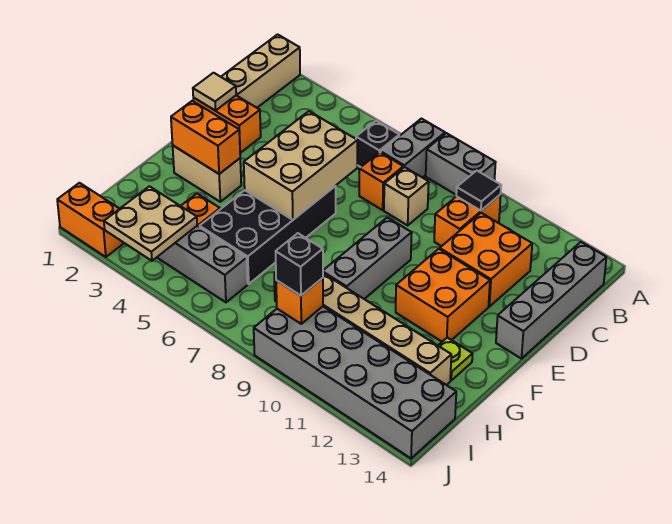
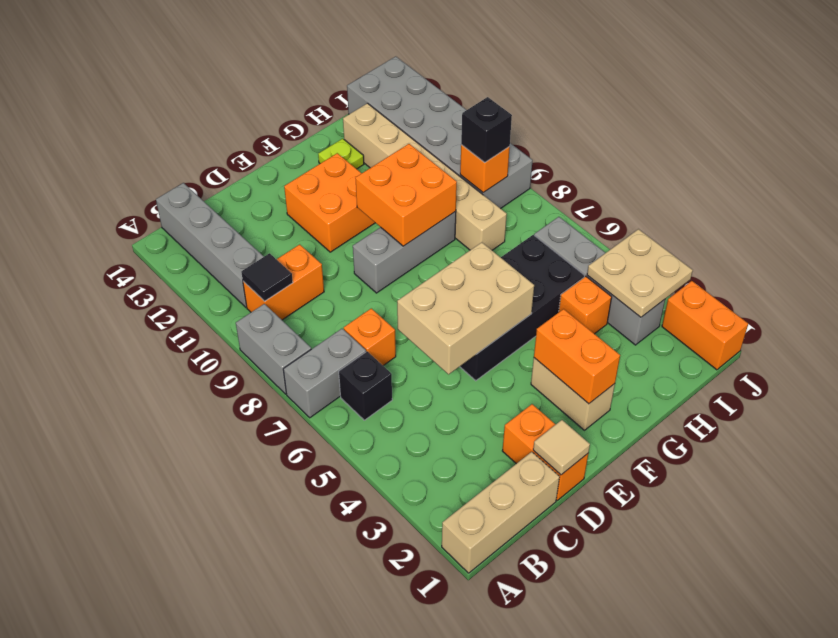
grey 1x4 brick [496,242,606,359] -> grey 1x4 brick turned to [156,183,264,307]
tan 1x1 brick [384,167,429,225] -> none
orange 2x2 brick [440,213,532,307] -> orange 2x2 brick moved to [355,144,457,246]

